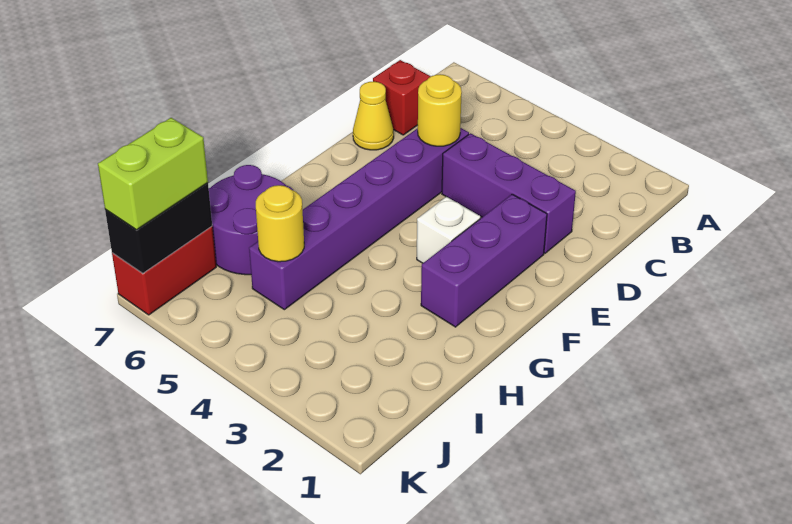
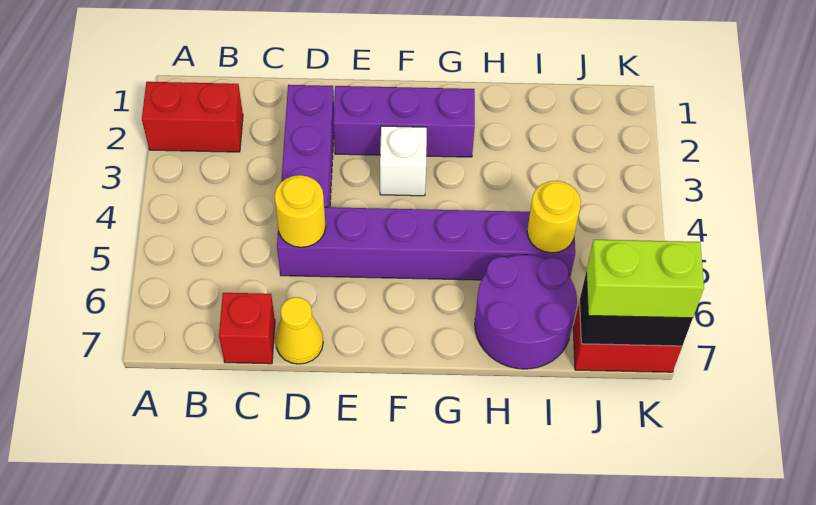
none -> red 1x2 brick [142,82,243,152]

